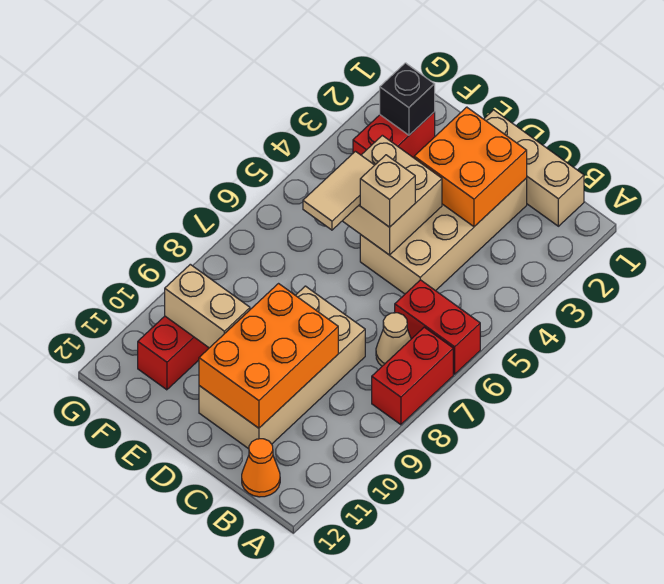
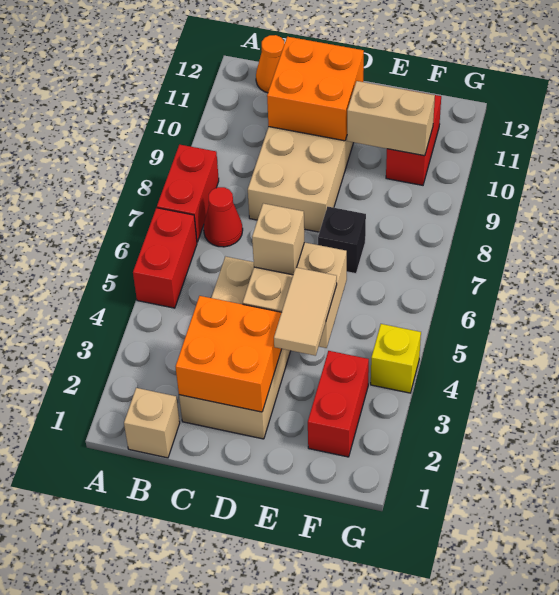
red 1x2 brick [395,280,480,374] -> red 1x2 brick turned to [133,208,197,308]
tan 1x3 brick [484,110,584,226] -> tan 1x1 brick [124,388,180,458]
tan 1x1 cone [376,313,411,366] -> red 1x1 cone [204,187,243,247]
orange 2x3 brick [199,284,338,428] -> orange 2x2 brick [267,37,364,141]
tan 1x2 tile [303,151,374,230] -> tan 1x2 tile moved to [274,267,337,356]
black 1x1 brick [380,63,435,135] -> black 1x1 brick moved to [318,207,366,274]
none -> yellow 1x1 brick [371,324,421,393]

